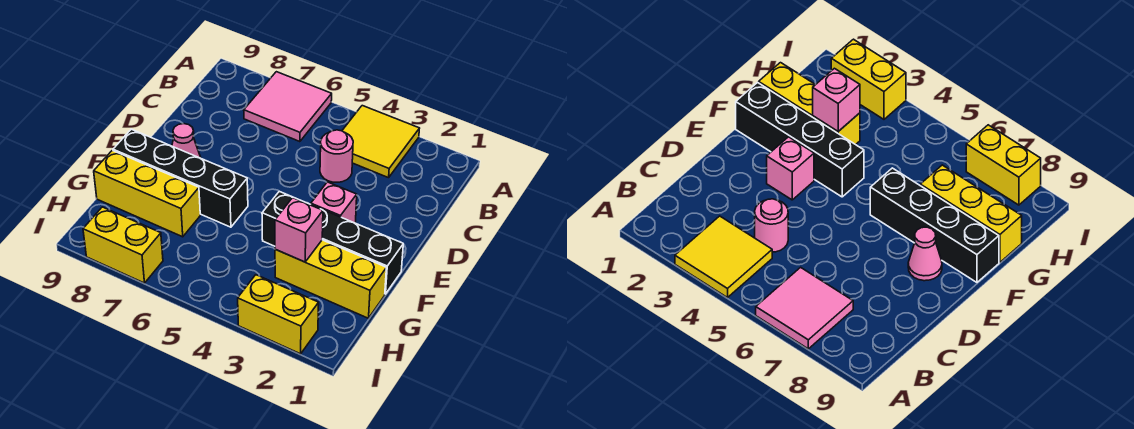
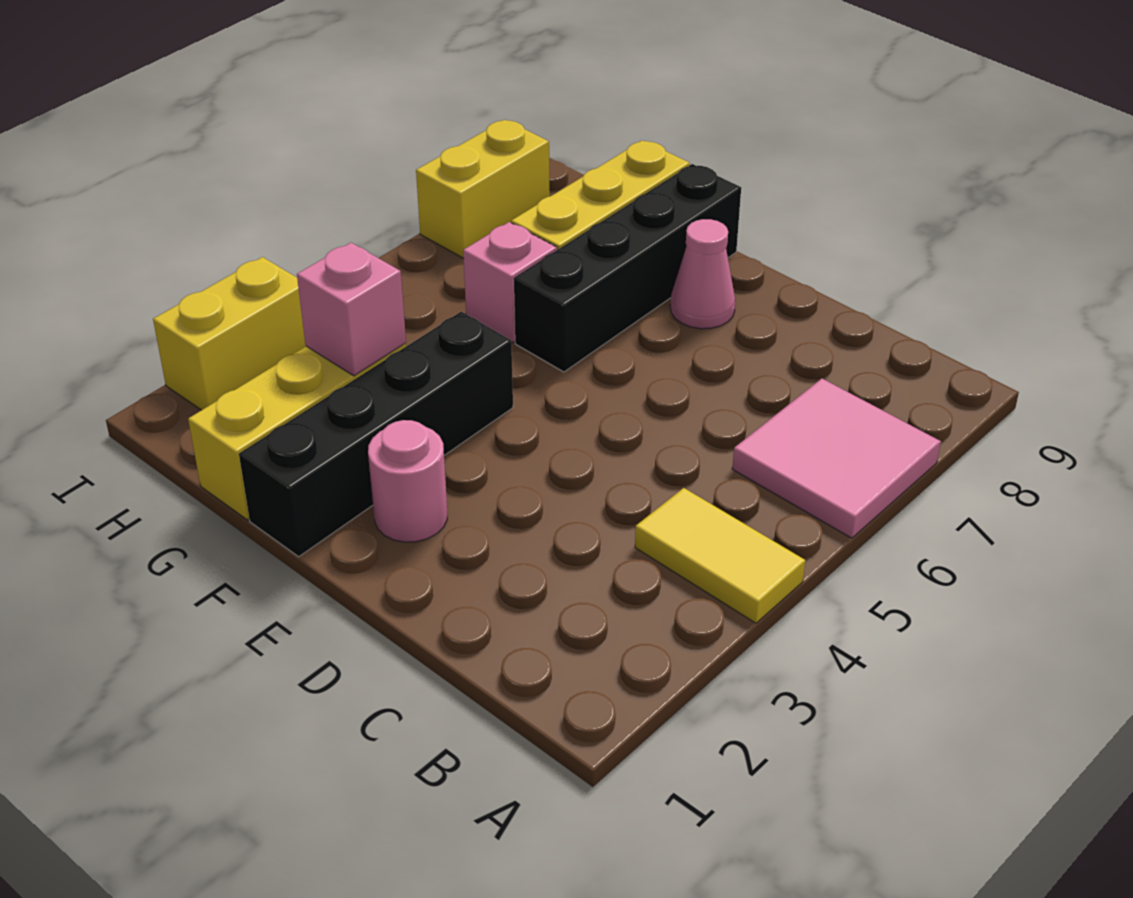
yellow 2x2 tile [342,106,419,178] -> yellow 1x2 tile [635,488,806,623]
pink 1x1 round brick [320,130,353,182] -> pink 1x1 round brick moved to [368,420,447,542]
pink 1x1 brick [311,182,357,223] -> pink 1x1 brick moved to [463,222,557,343]

